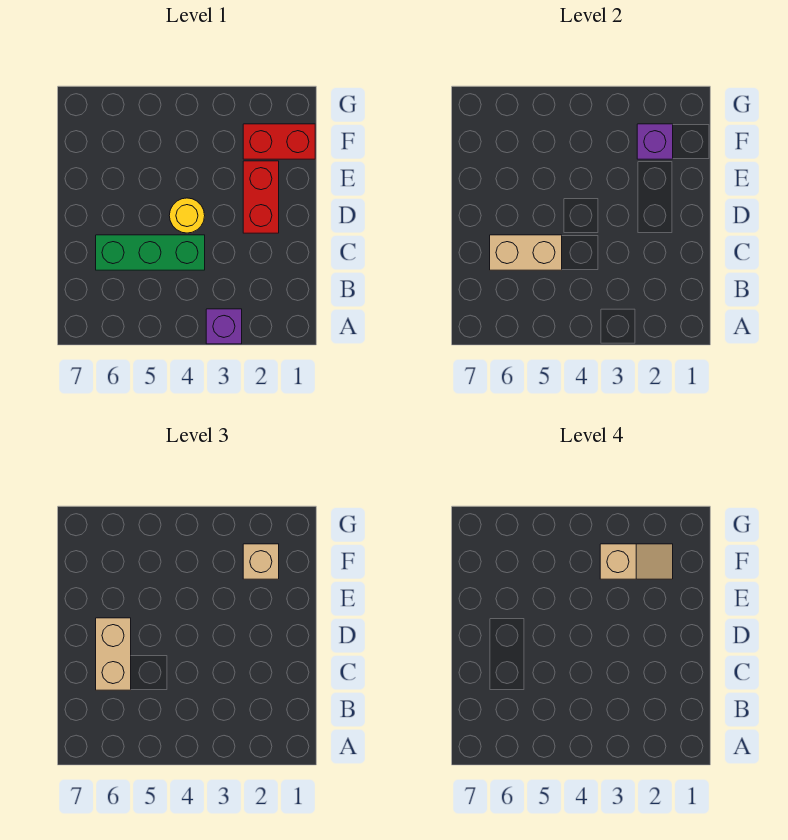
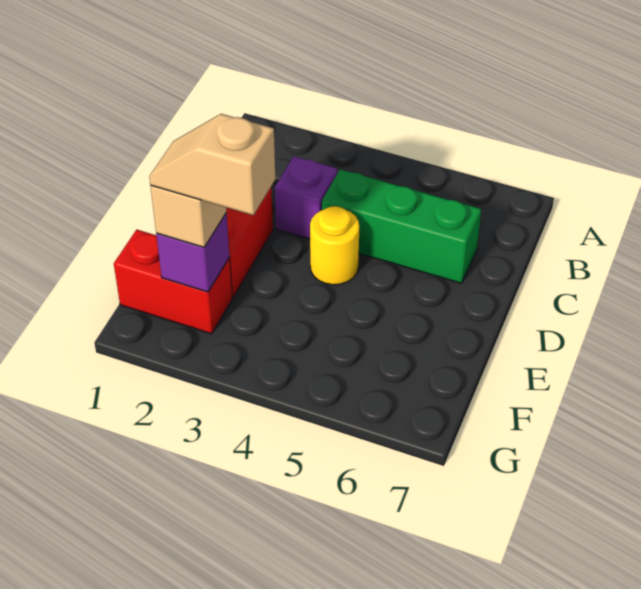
purple 1x1 brick [206,309,242,344] -> purple 1x1 brick moved to [275,156,338,239]
tan 1x2 brick [490,235,562,270] -> none
tan 1x2 brick [96,618,131,690] -> none

